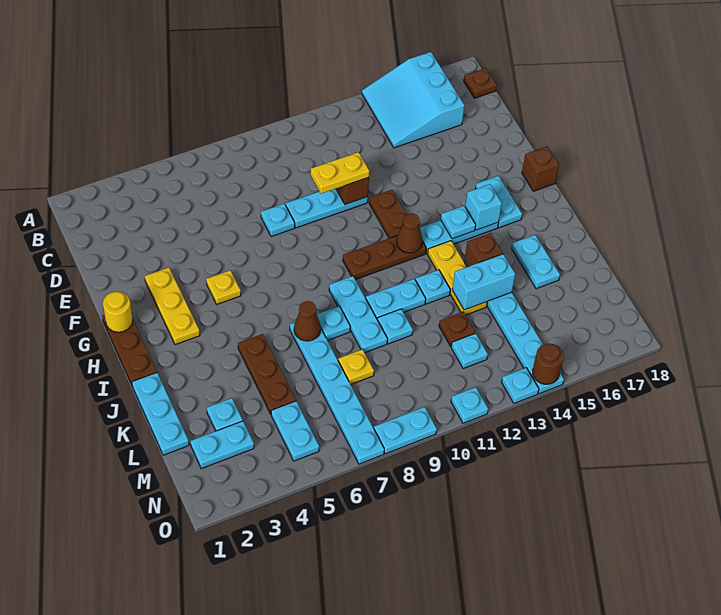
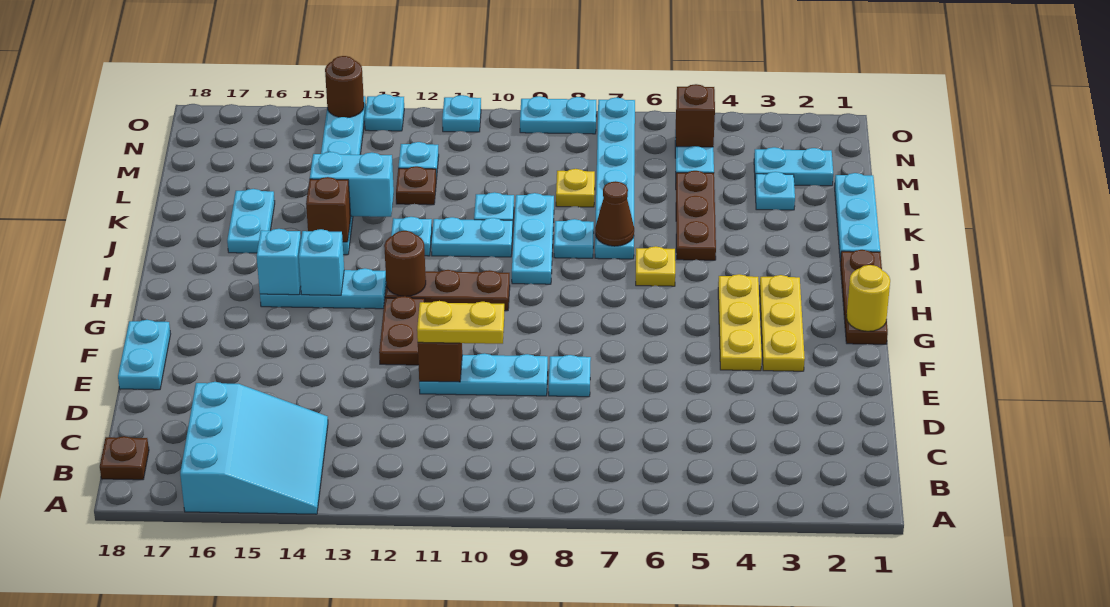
yellow 1x1 plate [206,270,241,304] -> yellow 1x1 plate moved to [636,246,675,286]
cyan 1x2 plate [476,176,522,228] -> cyan 1x2 plate moved to [118,320,170,390]
brown 1x1 brick [522,146,559,191] -> brown 1x1 brick moved to [676,84,715,147]
brown 1x1 cone [397,214,422,253] -> brown 1x1 round brick [384,231,426,296]
cyan 1x1 plate [441,206,476,239] -> cyan 1x1 brick [299,229,344,295]
yellow 1x3 plate [428,241,487,315] -> yellow 1x3 plate moved to [718,274,762,371]

